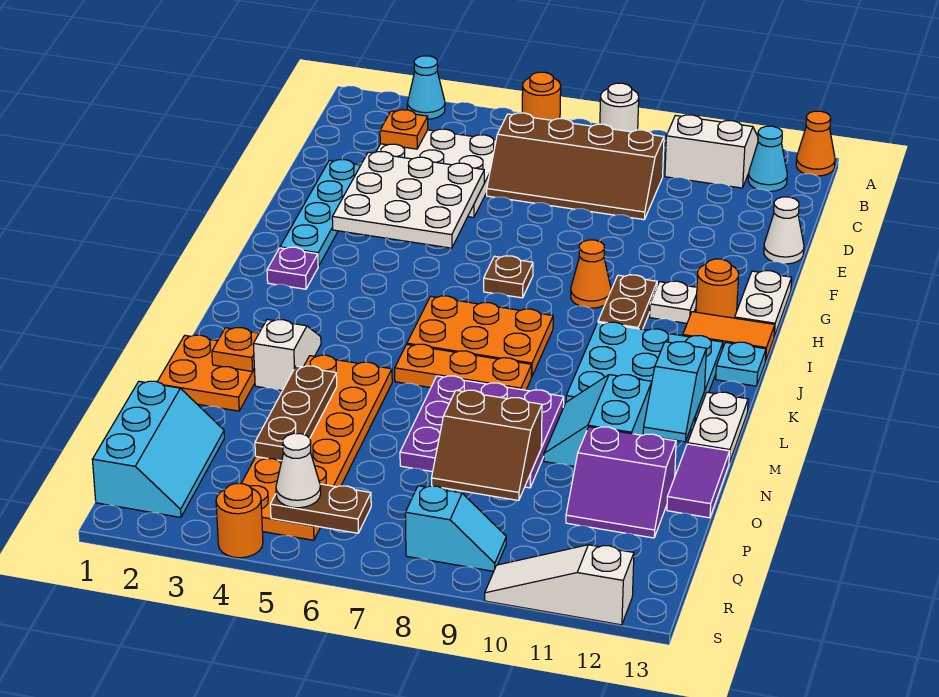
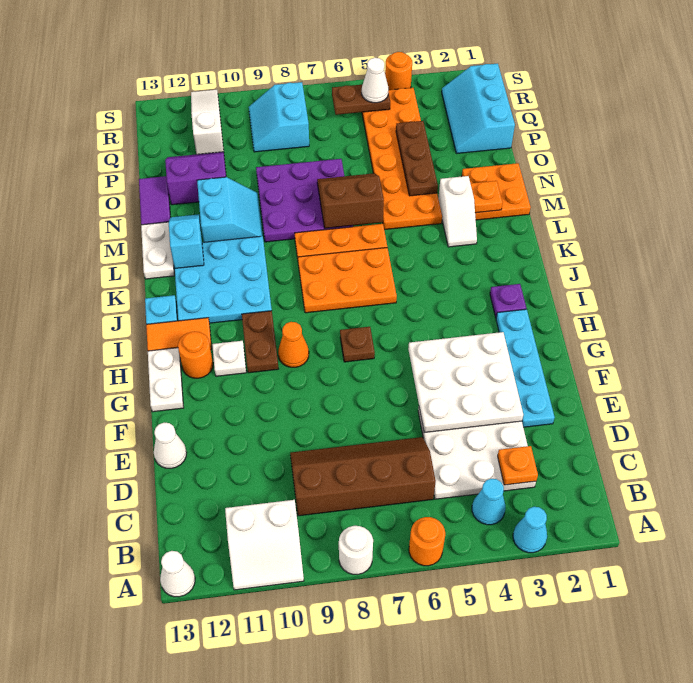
orange 1x1 cone [796,111,835,176] -> white 1x1 cone [160,551,195,597]
cyan 1x1 cone [748,126,787,192] -> cyan 1x1 cone moved to [472,479,505,525]
brown 2x2 slope [431,390,542,501] -> brown 2x2 slope moved to [317,173,384,228]
cyan 1x2 slope [405,486,506,571] -> cyan 2x2 slope [249,82,309,152]
white 1x3 slope [485,545,634,625] -> white 1x3 slope turned to [191,90,224,154]

